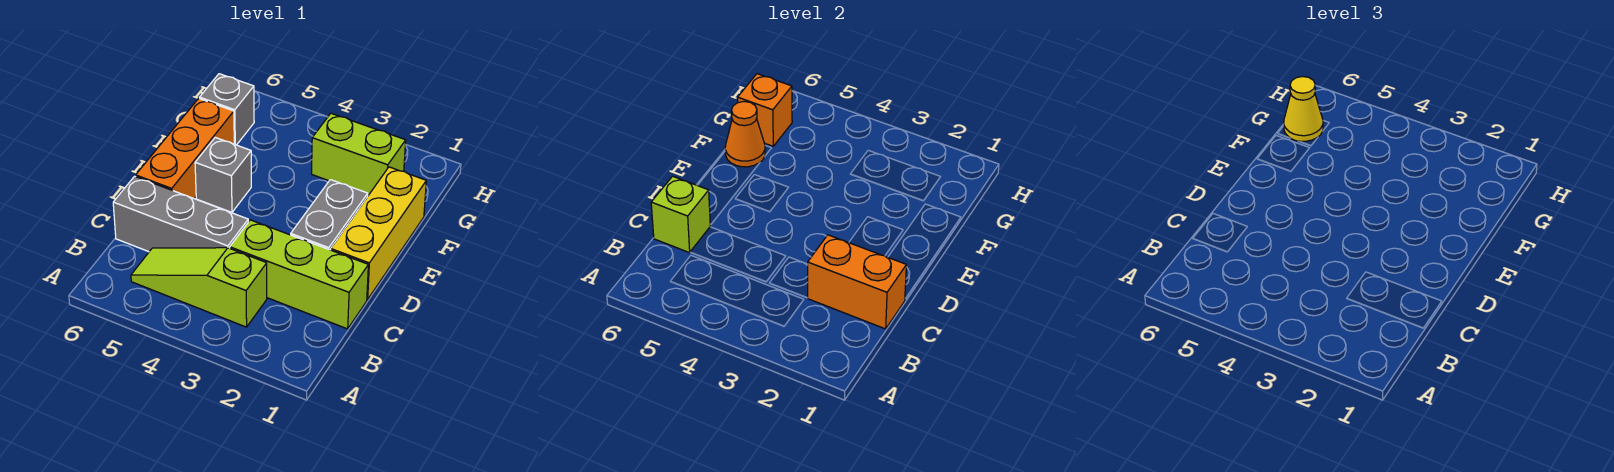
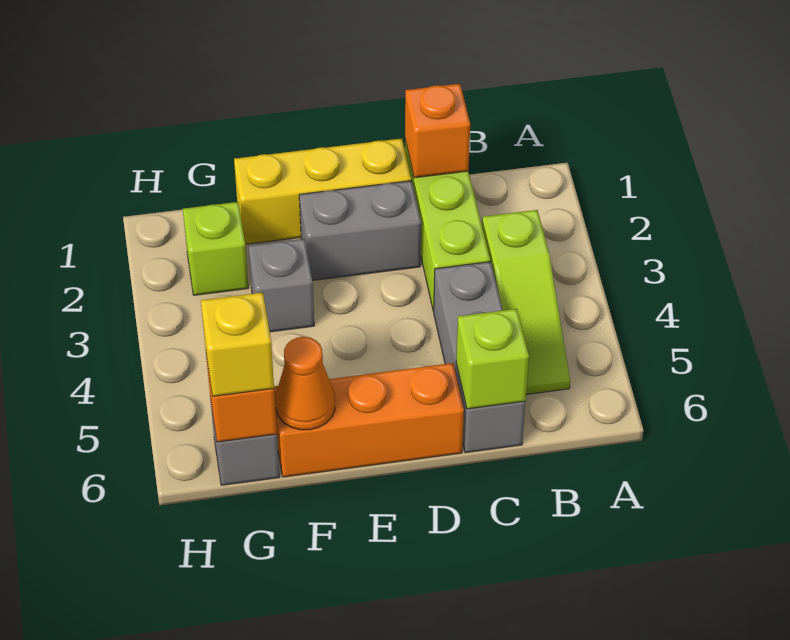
orange 1x2 brick [808,235,906,329] -> orange 1x1 brick [405,84,470,178]
grey 1x1 brick [195,137,251,213] -> grey 1x1 brick moved to [249,239,314,332]
lime 1x2 brick [312,113,406,195] -> lime 1x1 brick [183,202,248,295]
yellow 1x1 cone [1284,77,1323,141] -> yellow 1x1 brick [201,292,274,396]

